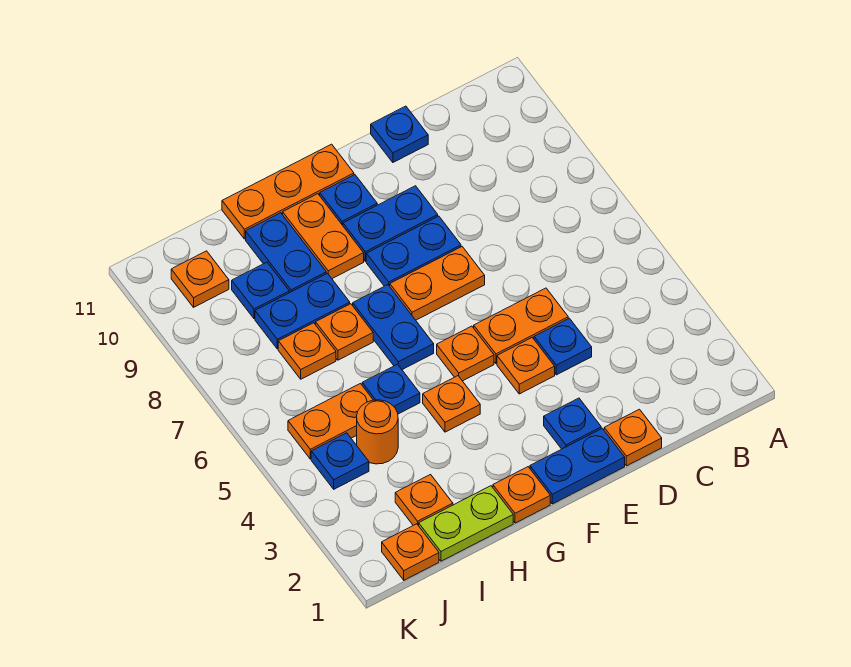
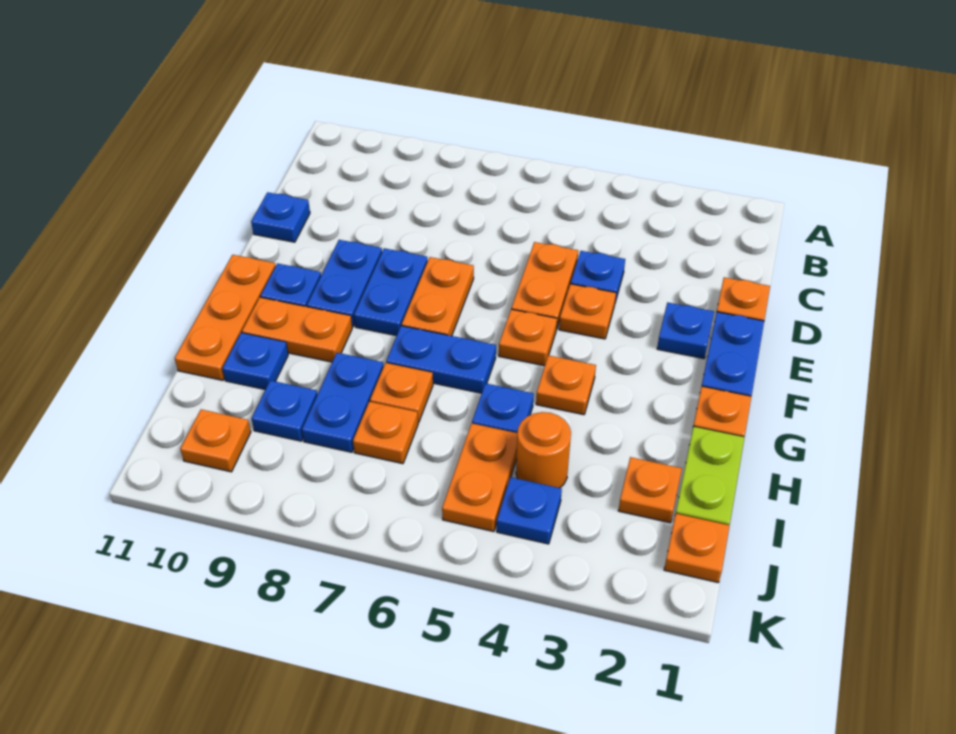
blue 1x2 plate [246,213,326,293] -> blue 1x1 plate [222,333,288,389]

